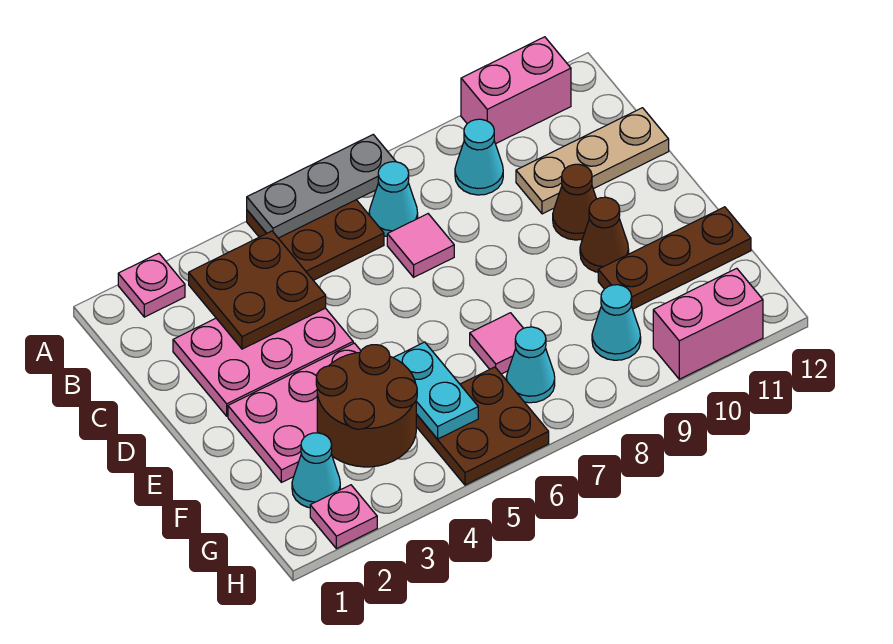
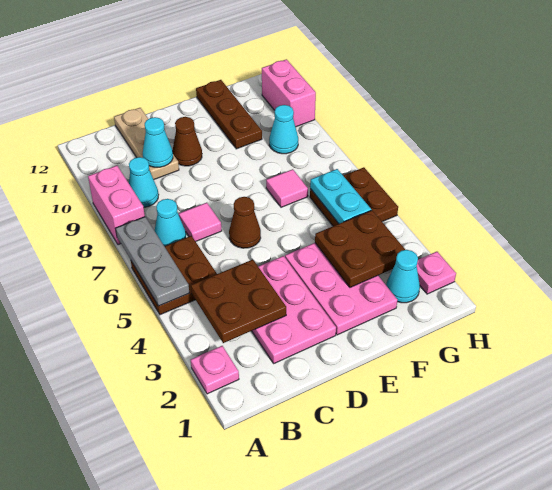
pink 1x2 brick [461,37,571,144] -> pink 1x2 brick moved to [88,166,145,245]
brown 1x1 cone [580,197,629,272] -> brown 1x1 cone moved to [229,197,261,248]
brown 2x2 round brick [316,345,417,467] -> brown 2x2 plate [315,210,405,287]
cyan 1x2 plate [393,342,478,439] -> cyan 1x2 plate turned to [310,169,371,224]
cyan 1x1 cone [506,327,555,403] -> cyan 1x1 cone moved to [143,117,173,167]

